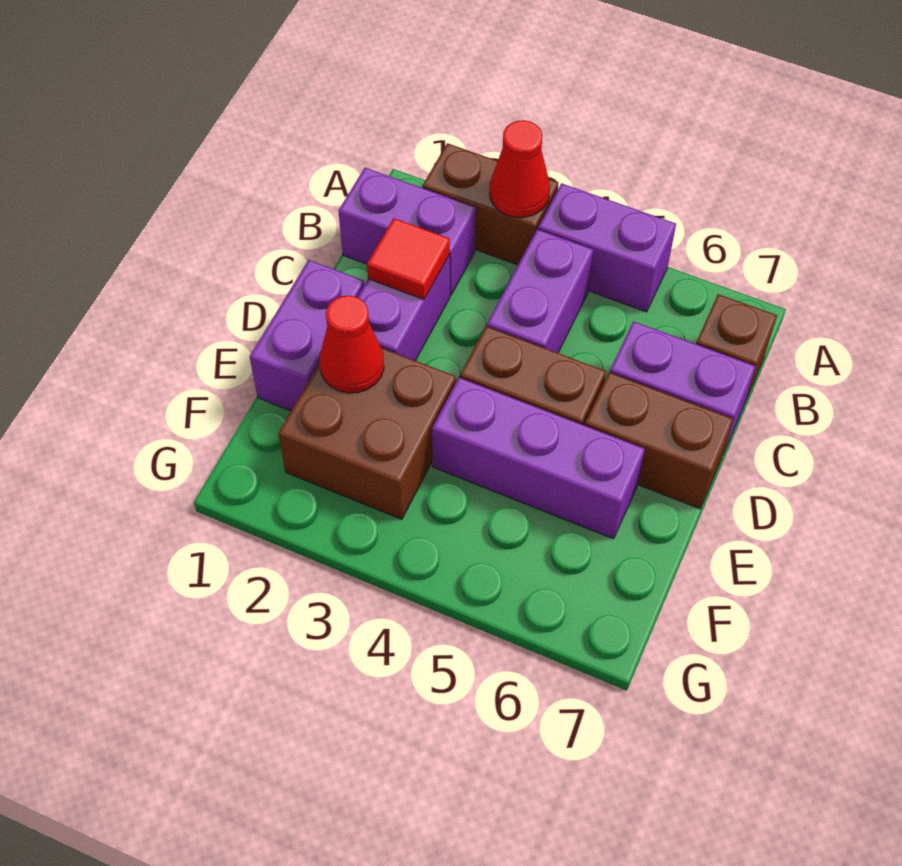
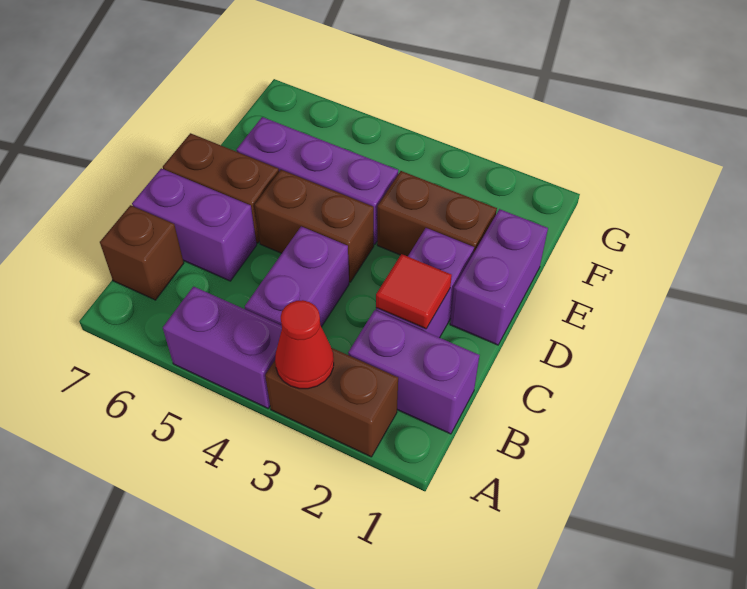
brown 2x2 brick [278,348,456,519] -> brown 1x2 brick [377,171,497,256]
red 1x1 cone [320,296,384,393] -> none

